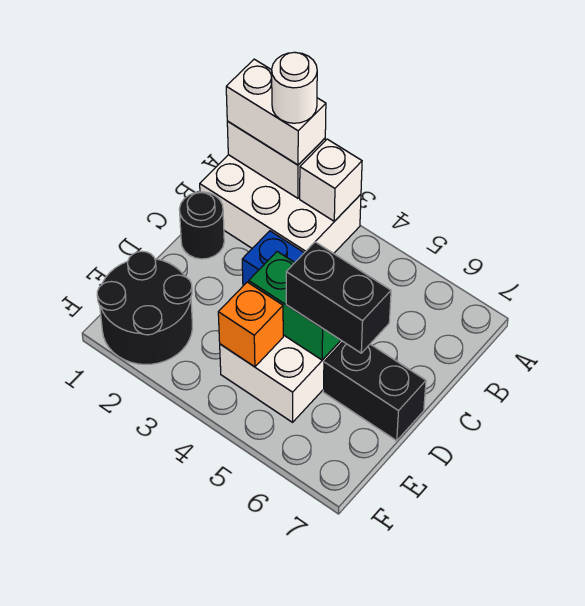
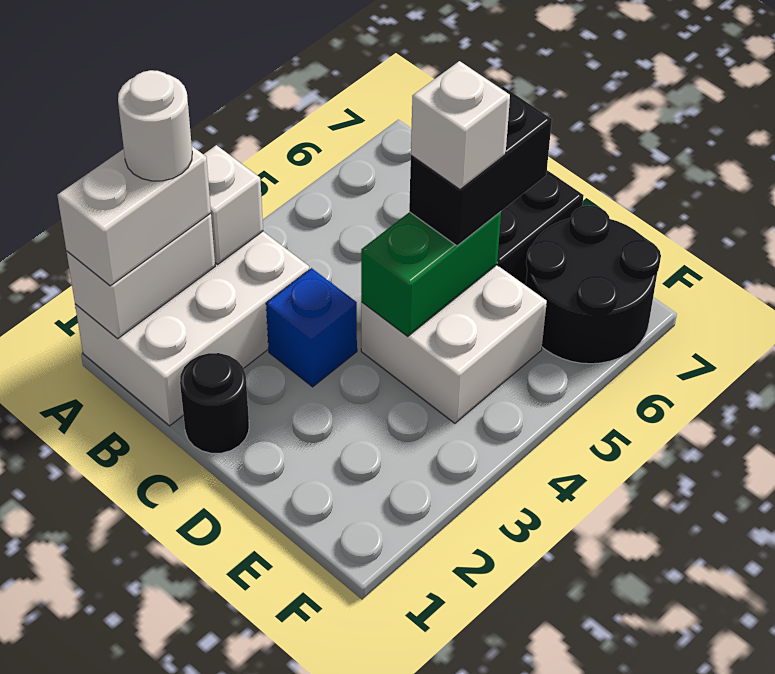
none -> white 1x1 brick [411,61,510,189]
black 2x2 round brick [97,251,192,364] -> black 2x2 round brick moved to [526,205,661,364]
orange 1x1 brick [218,282,283,367] -> none

